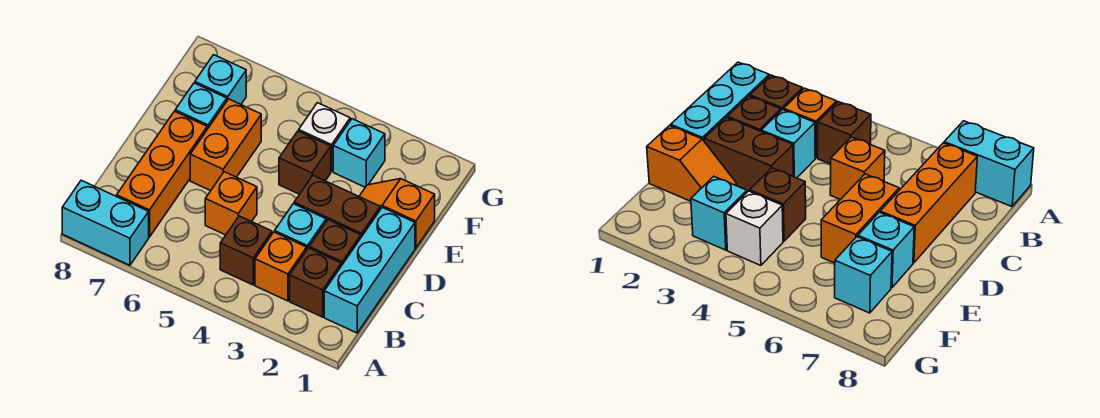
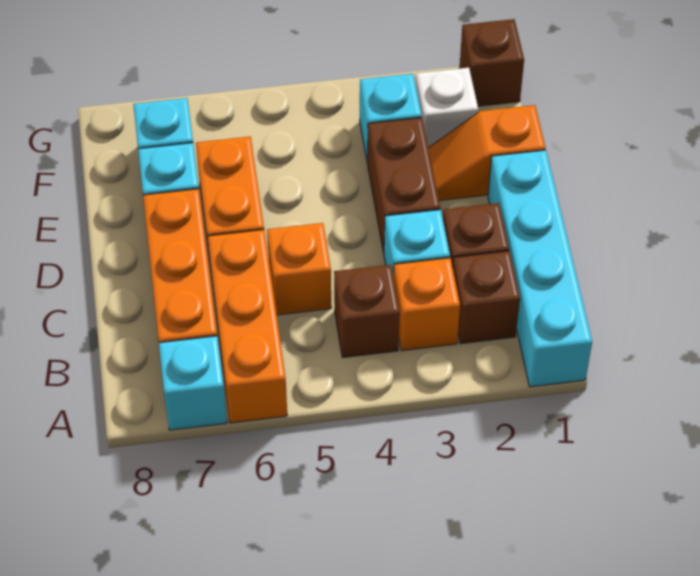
none -> orange 1x3 brick [208,230,287,423]
cyan 1x2 brick [62,180,149,265] -> cyan 1x1 brick [159,336,227,430]
cyan 1x3 brick [324,207,415,333] -> cyan 1x4 brick [488,150,592,387]
brown 1x2 brick [294,176,380,237] -> brown 1x2 brick turned to [368,118,440,253]
brown 1x1 brick [279,131,331,194] -> brown 1x1 brick moved to [460,19,524,106]
white 1x1 brick [299,103,350,172] -> white 1x1 brick moved to [416,68,478,148]

